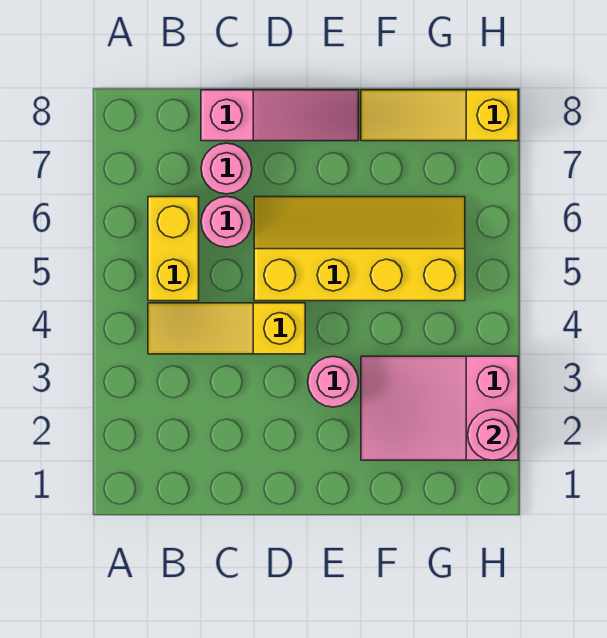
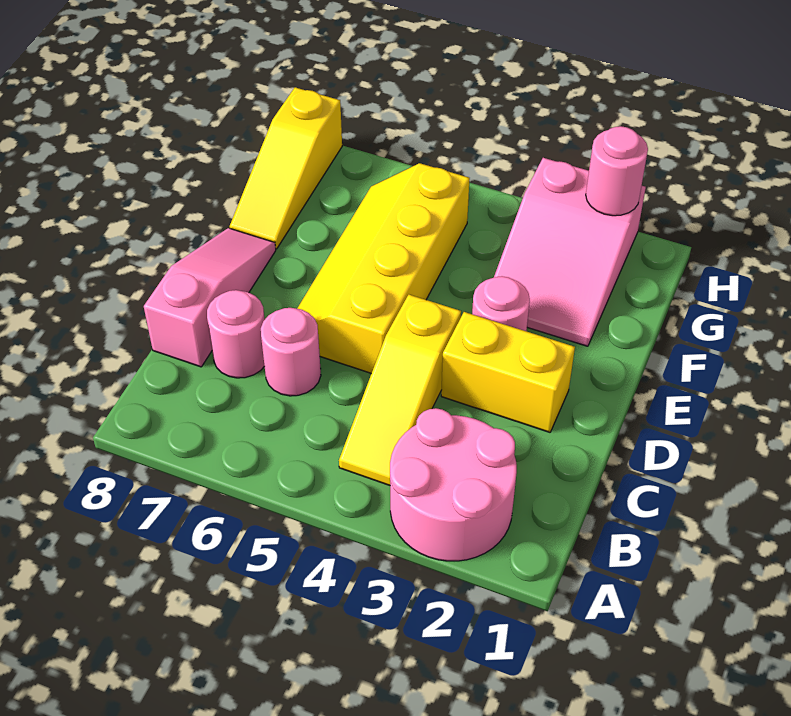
none -> pink 2x2 round brick [390,408,517,561]
yellow 1x2 brick [148,197,199,301] -> yellow 1x2 brick moved to [441,312,575,432]

